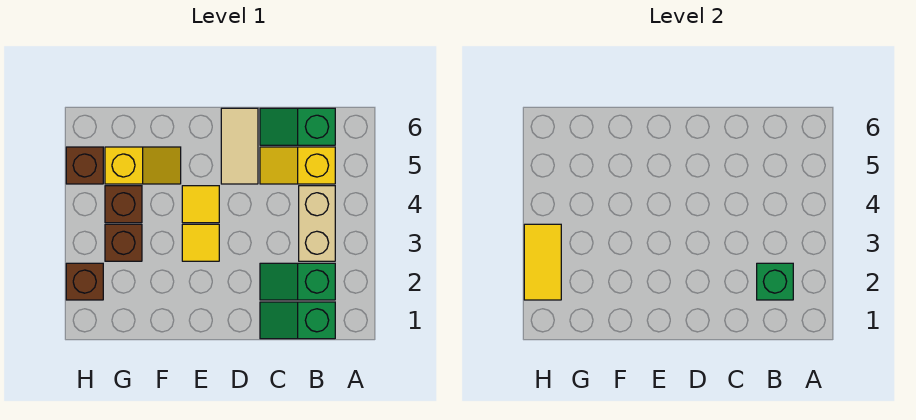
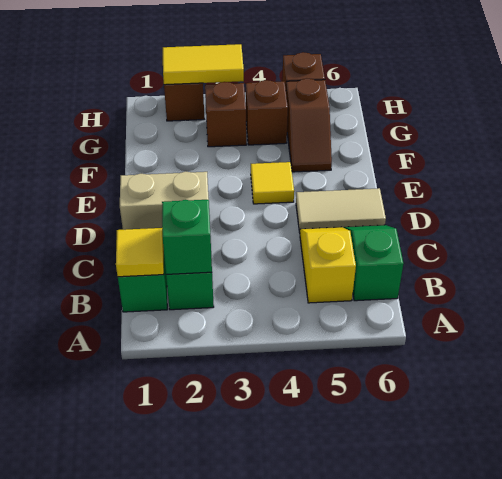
tan 1x2 brick [299,186,335,261] -> tan 1x2 brick moved to [120,172,209,230]
yellow 1x1 tile [182,224,219,261] -> yellow 1x1 tile moved to [116,228,164,277]
yellow 1x2 slope [105,147,181,184] -> brown 1x2 slope [286,79,332,172]

